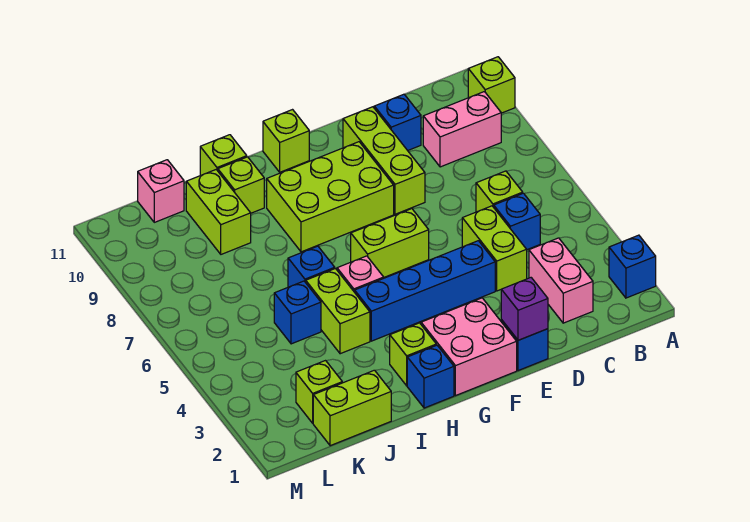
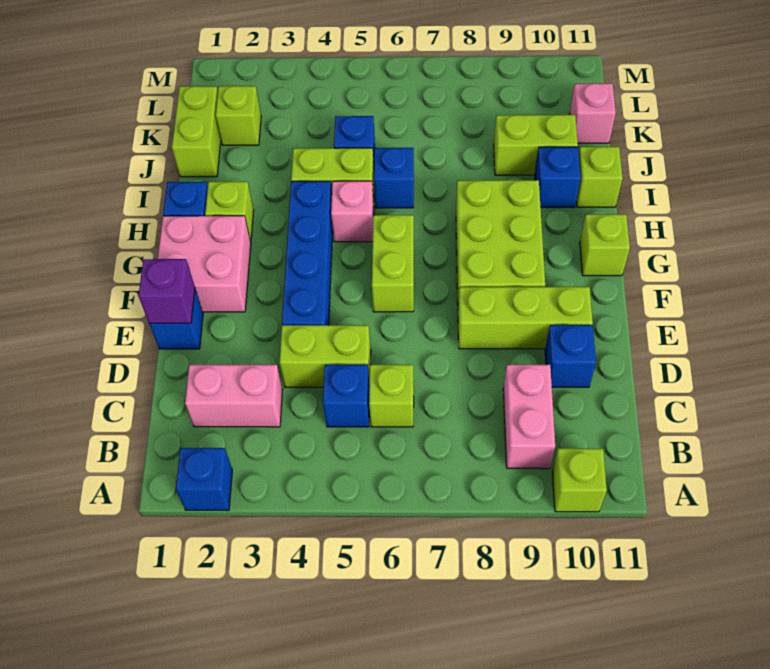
lime 1x1 brick [218,157,264,213] -> blue 1x1 brick [535,147,581,207]

